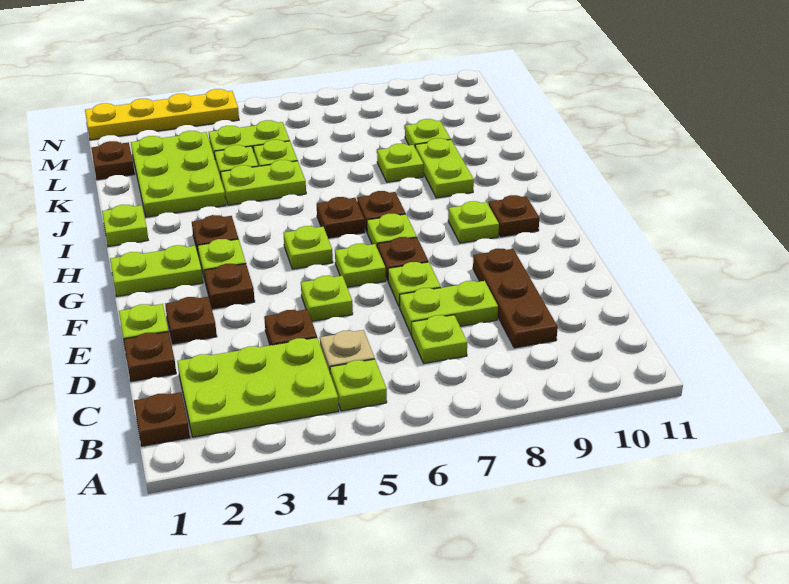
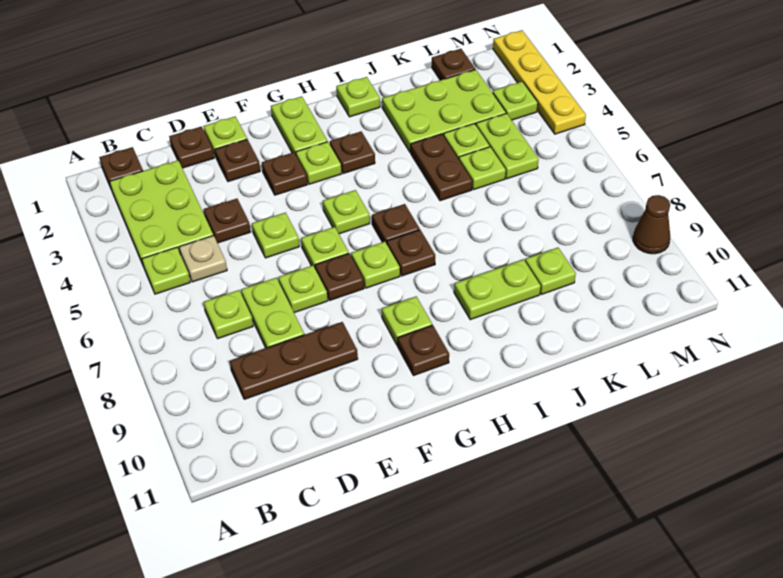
lime 1x2 plate [221,160,306,205] -> brown 1x2 plate [411,134,472,201]
lime 1x1 plate [377,144,424,182] -> lime 1x1 plate moved to [493,81,538,120]
none -> brown 1x1 cone [633,195,670,254]

